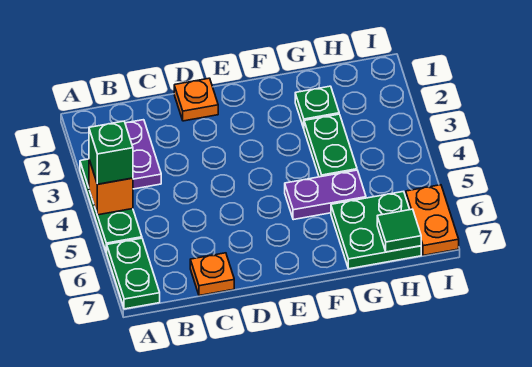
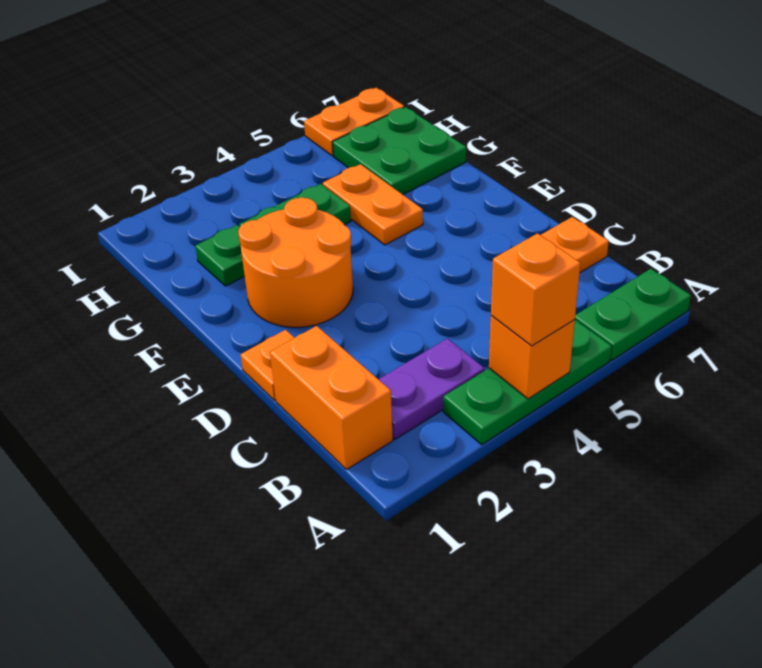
green 1x1 brick [89,121,133,184] -> orange 1x1 brick [491,233,581,346]
none -> orange 1x2 brick [270,326,393,470]
none -> orange 2x2 round brick [238,198,353,327]
purple 1x2 plate [285,170,366,220] -> orange 1x2 plate [323,164,423,245]
green 1x1 tile [377,209,421,252] -> none

